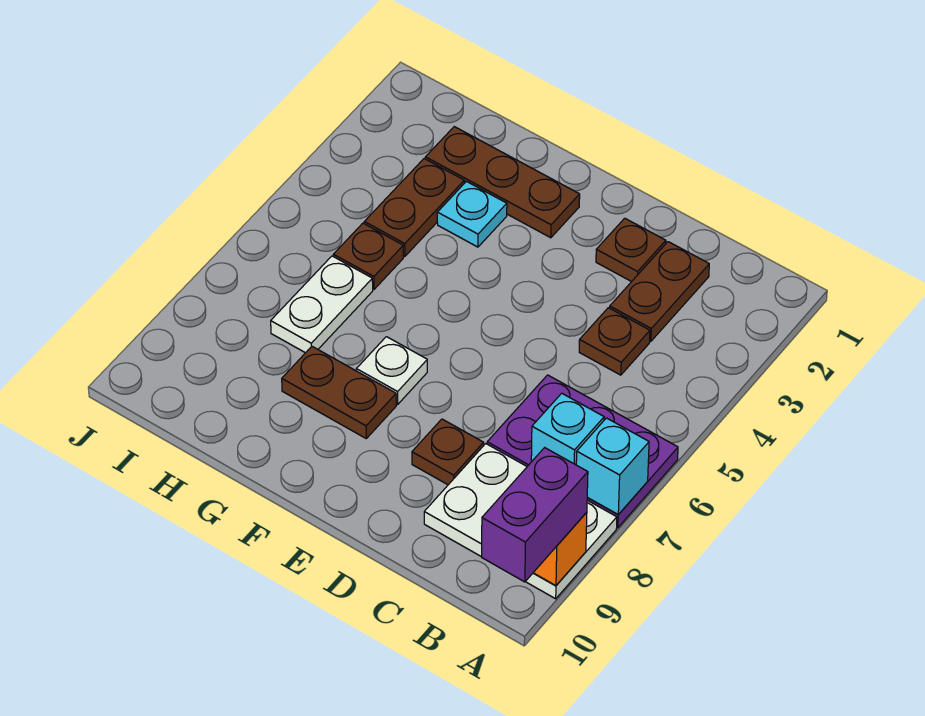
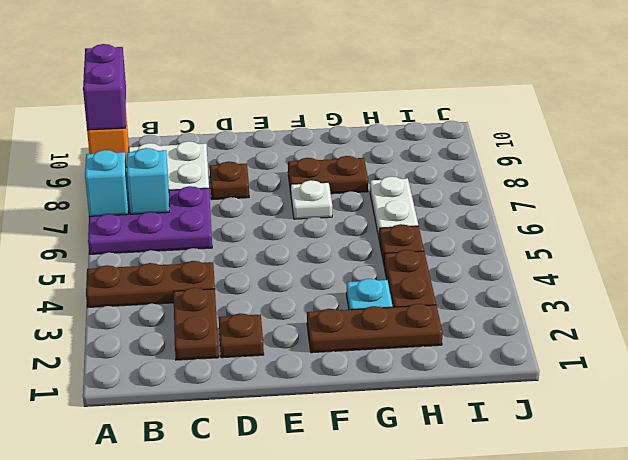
brown 1x1 plate [579,308,650,375] -> brown 1x3 plate [86,261,215,307]

